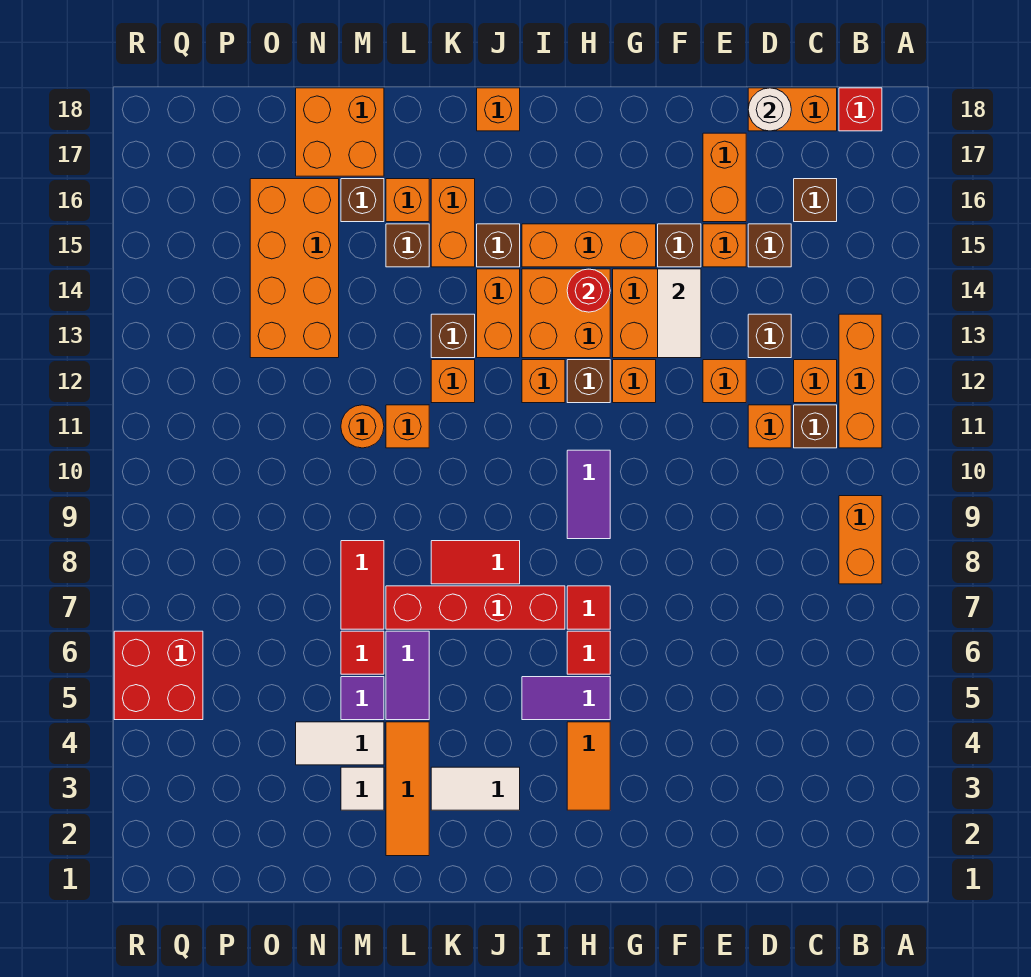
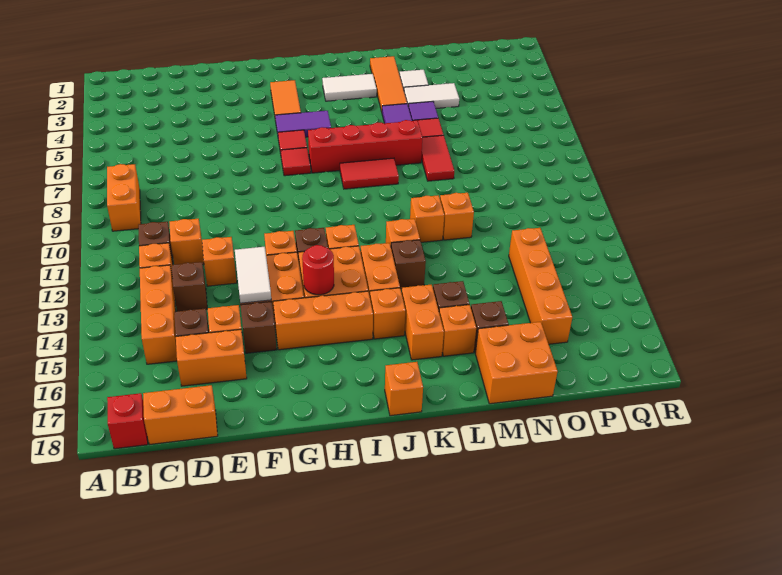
orange 1x3 brick [839,314,882,448] -> orange 1x3 brick moved to [140,265,177,364]
brown 1x1 brick [794,179,837,222] -> none
white 1x1 round brick [748,88,791,131] -> none
orange 1x2 brick [703,133,746,222] -> orange 1x2 brick turned to [176,329,247,386]
purple 1x2 tile [567,450,610,539] -> none
brown 1x1 brick [477,224,520,267] -> orange 1x1 brick [370,288,405,339]
orange 1x1 round brick [341,405,384,448] -> orange 1x1 brick [440,193,474,240]
orange 2x4 brick [250,179,339,358] -> orange 1x4 brick [509,228,572,344]
red 2x2 brick [114,631,203,720] -> none

